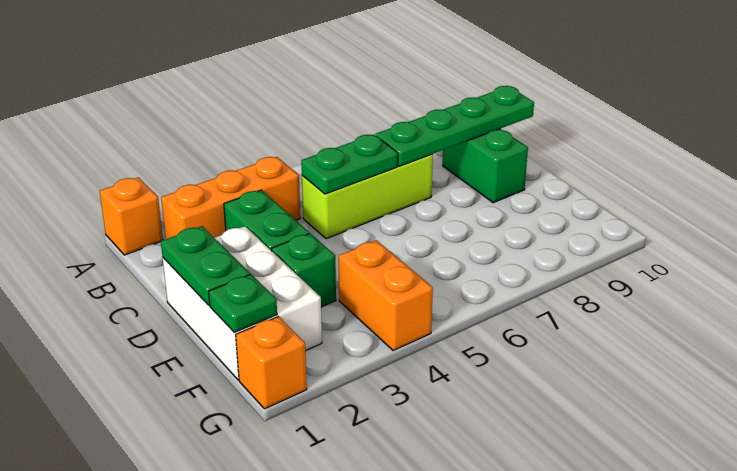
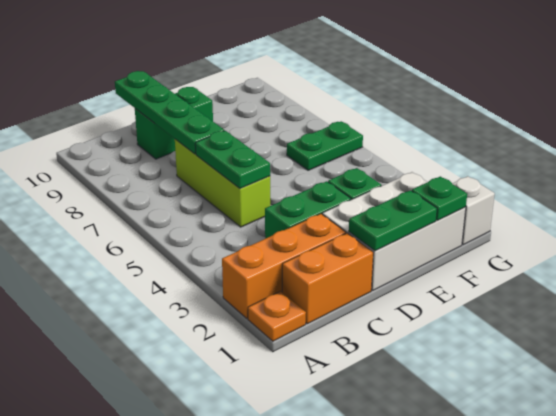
orange 1x1 brick [100,177,163,255] -> orange 1x1 plate [248,291,306,341]
orange 1x3 brick [161,157,300,239] -> orange 1x3 brick turned to [222,214,346,319]
orange 1x2 brick [339,240,433,351] -> orange 1x2 brick moved to [282,233,373,324]
none -> green 1x2 plate [287,121,363,170]
orange 1x1 brick [236,317,307,409] -> white 1x1 brick [452,176,495,245]

